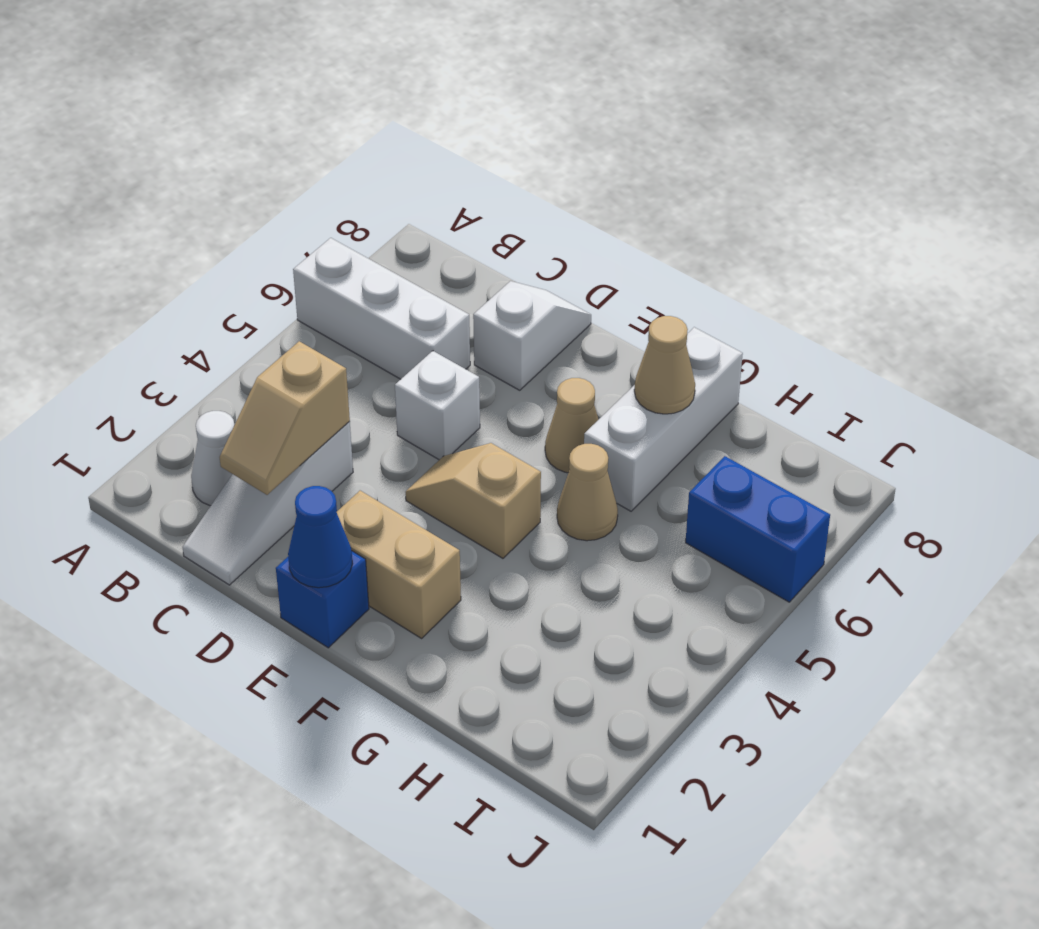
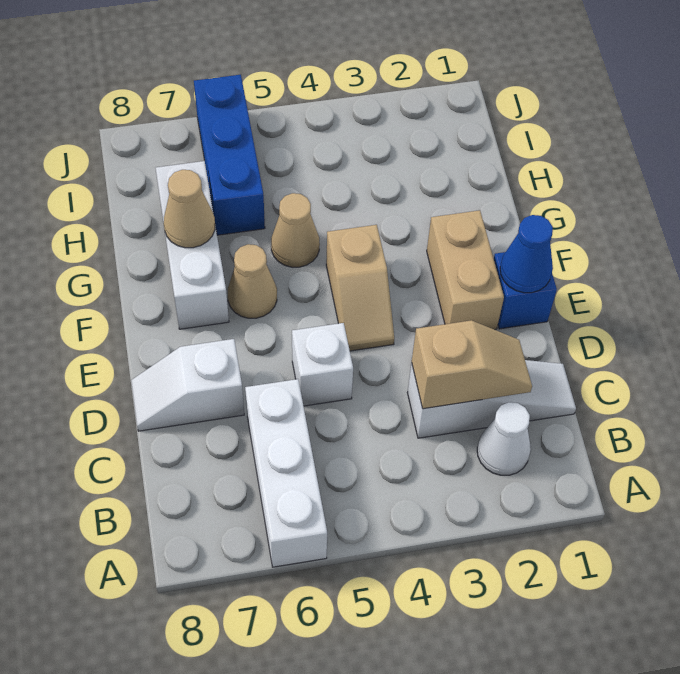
white 1x3 brick [584,327,743,511] -> white 1x3 brick turned to [156,161,229,329]
blue 1x2 brick [686,456,830,602] -> blue 1x3 brick [194,75,265,235]

